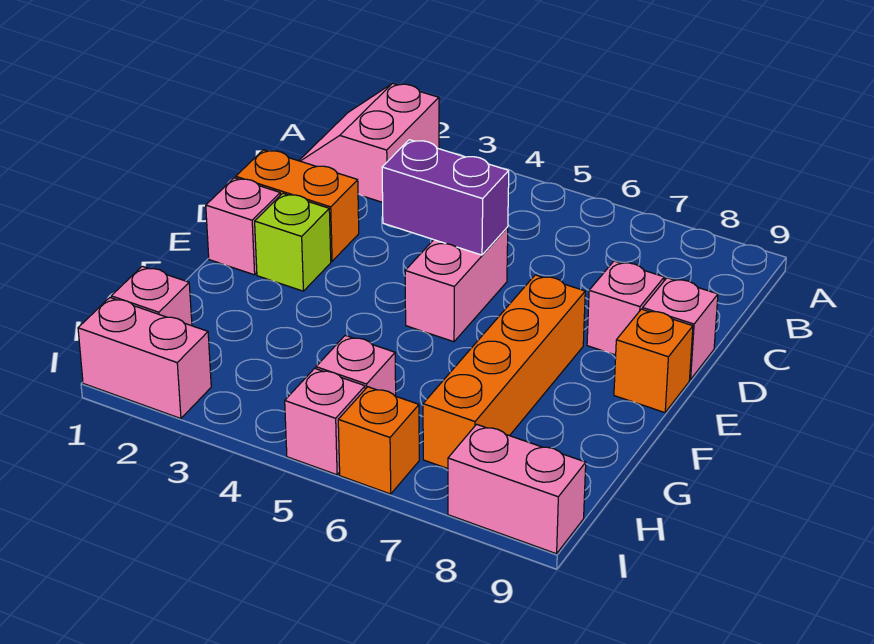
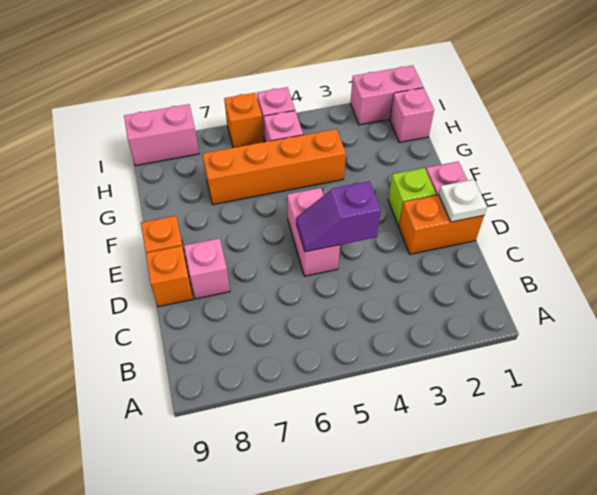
pink 2x2 slope [299,83,439,202] -> none
none -> white 1x1 plate [439,179,487,222]
purple 1x2 brick [382,140,509,255] -> purple 1x2 slope [296,181,381,252]
pink 1x1 brick [643,278,718,380] -> orange 1x1 brick [146,246,193,307]
orange 1x4 brick [423,275,585,469] -> orange 1x4 brick turned to [203,129,346,205]

